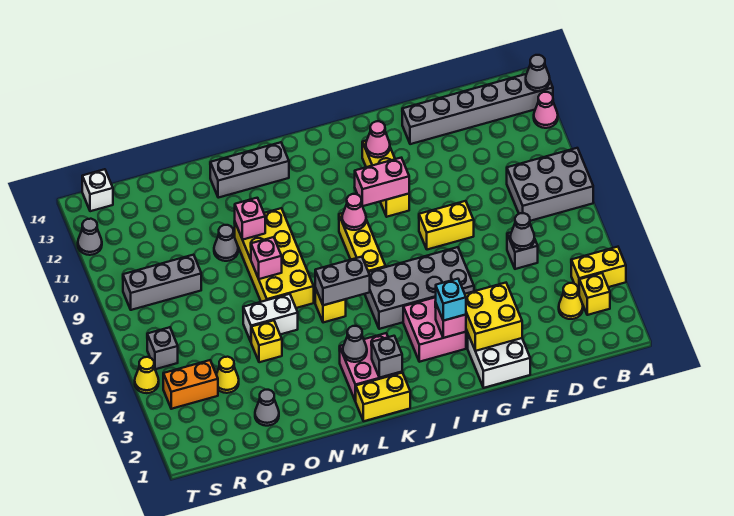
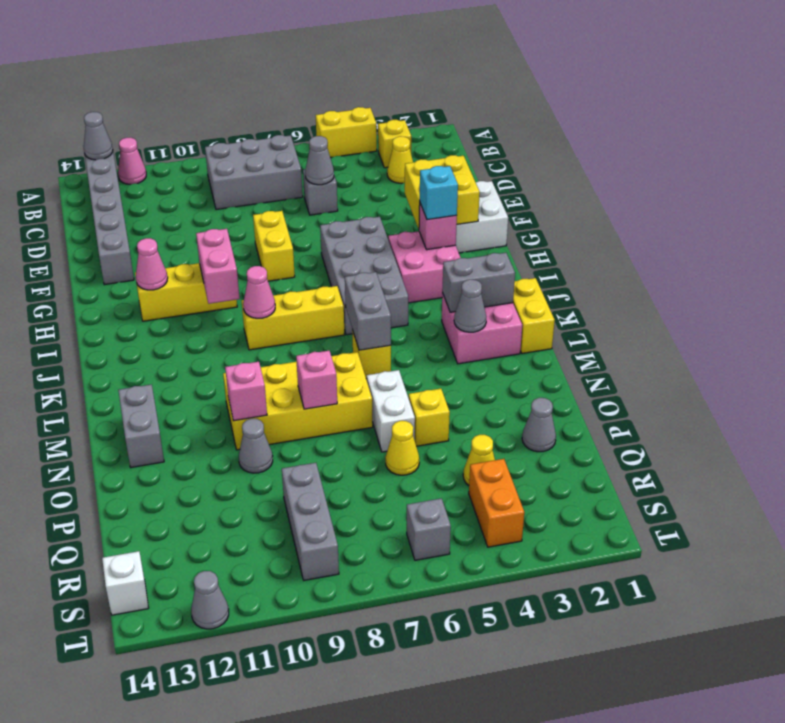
yellow 1x2 brick [571,247,626,294] -> yellow 1x2 brick turned to [316,107,377,158]
grey 2x3 brick [507,148,593,221] -> grey 2x3 brick turned to [205,135,303,210]
grey 1x1 brick [372,336,402,378] -> grey 1x2 brick [442,253,515,312]
grey 1x3 brick [210,142,289,198] -> grey 1x2 brick [118,385,164,467]
yellow 1x1 cone [135,357,159,393] -> yellow 1x1 cone moved to [385,421,419,475]

